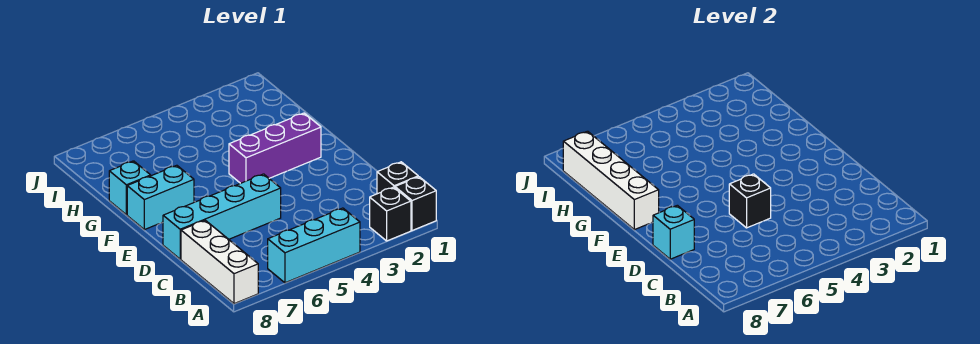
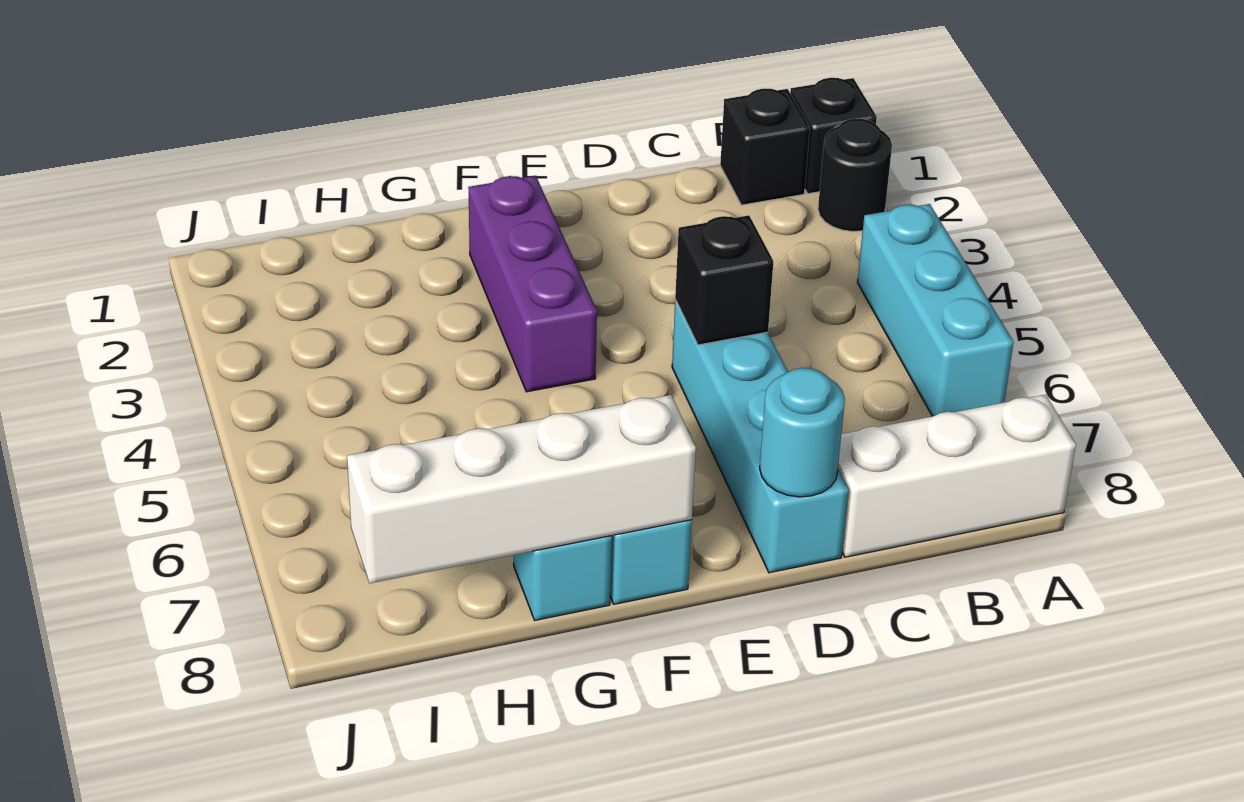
black 1x1 brick [370,187,411,241] -> black 1x1 round brick [818,119,892,232]
cyan 1x1 brick [653,205,694,259] -> cyan 1x1 round brick [760,368,845,497]

